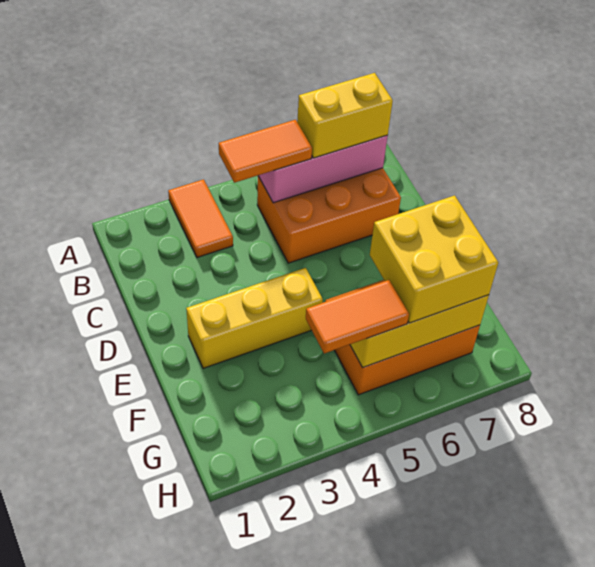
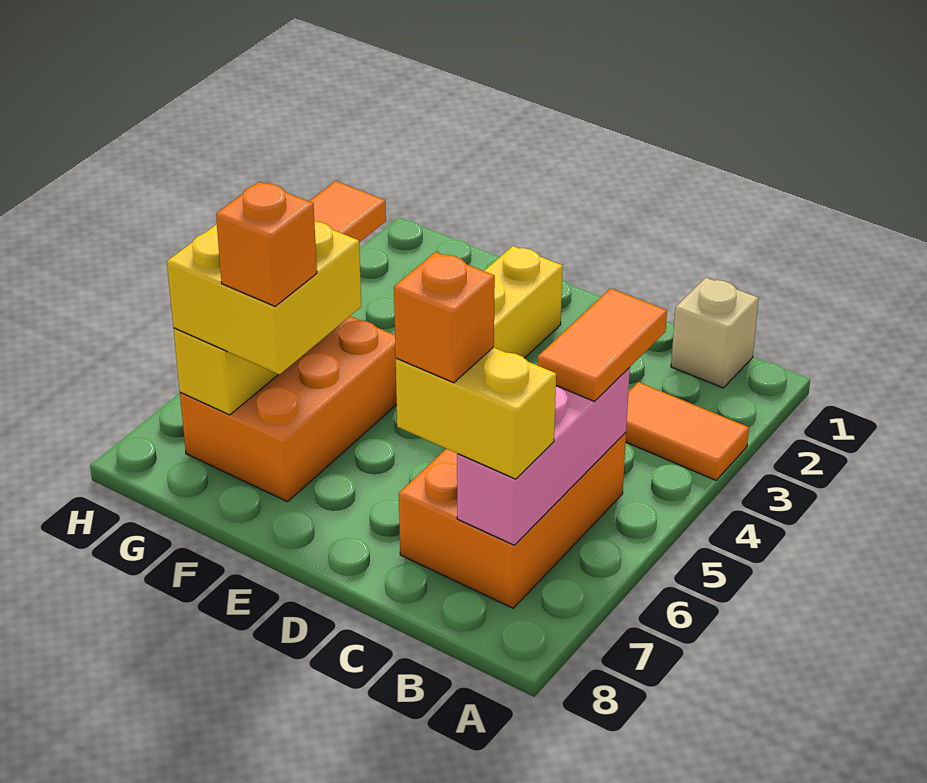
none -> tan 1x1 brick [671,278,759,388]
yellow 1x2 brick [297,73,393,158] -> yellow 1x2 brick turned to [396,347,556,479]
none -> orange 1x1 brick [394,252,495,383]
none -> orange 1x1 brick [216,182,317,306]

